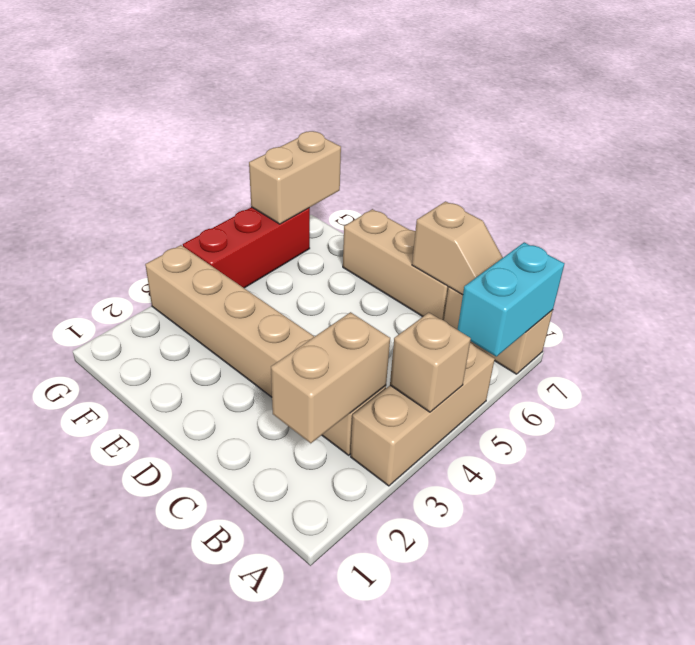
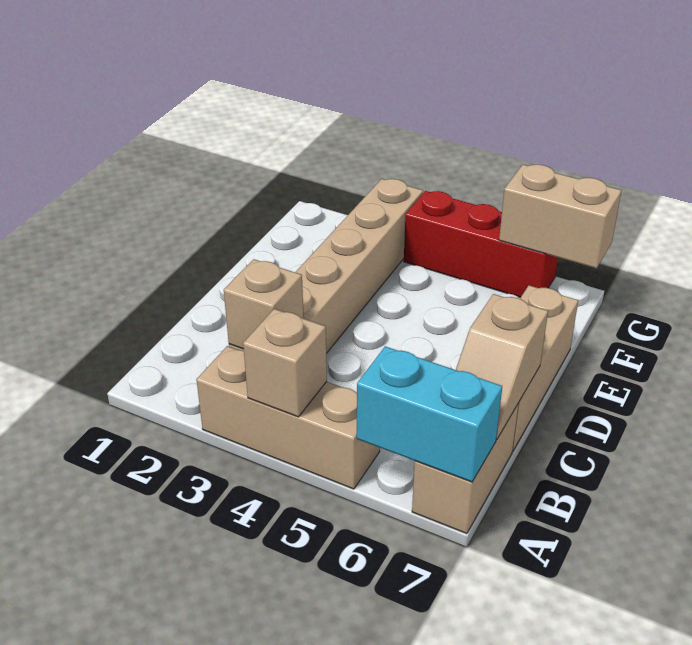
tan 1x2 brick [271,312,390,443] -> tan 1x1 brick [224,259,304,349]

